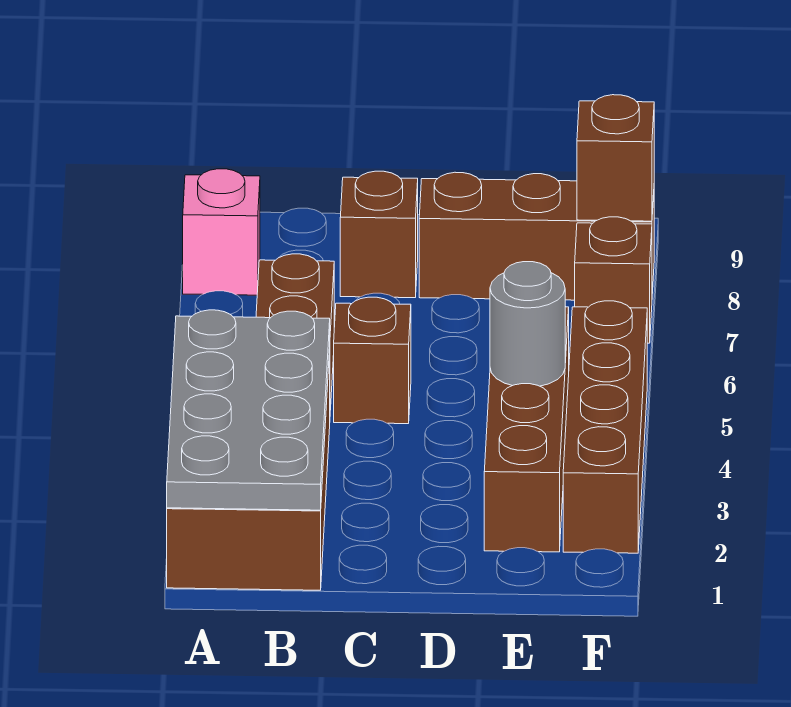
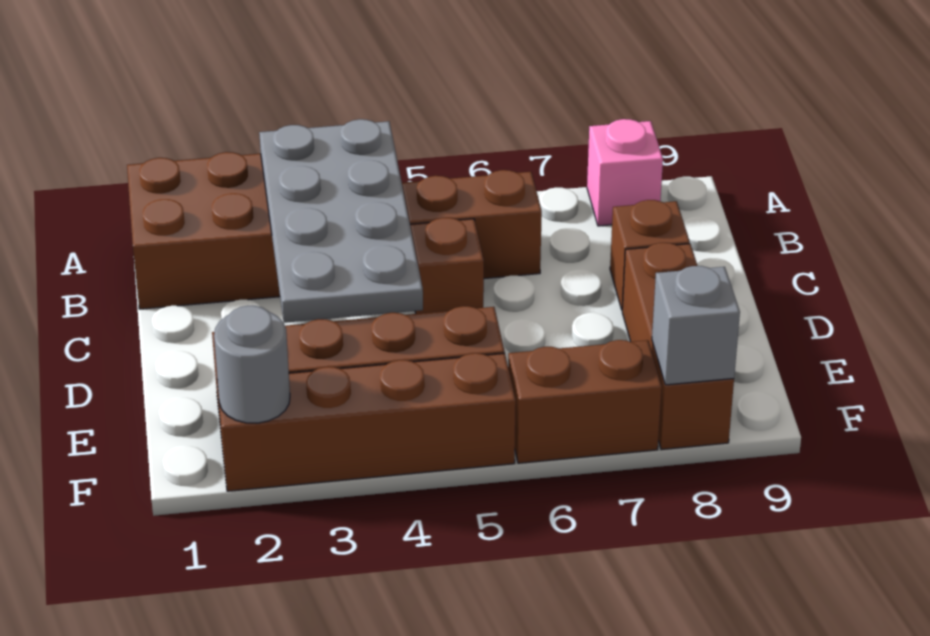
grey 2x4 plate [167,310,330,510] -> grey 2x4 plate turned to [259,119,423,323]
grey 1x1 round brick [490,262,565,386] -> grey 1x1 round brick moved to [214,306,290,423]
brown 1x1 brick [575,217,652,343] -> brown 1x2 brick [508,340,662,463]
brown 1x1 brick [577,95,654,221] -> grey 1x1 brick [652,266,740,385]

